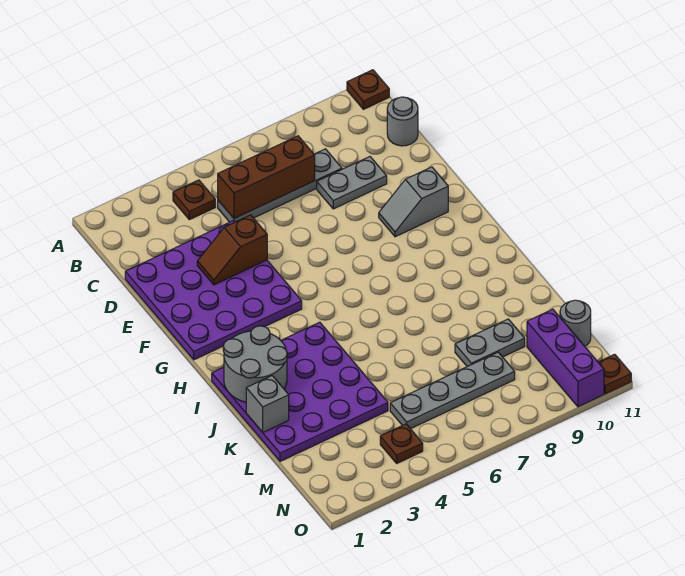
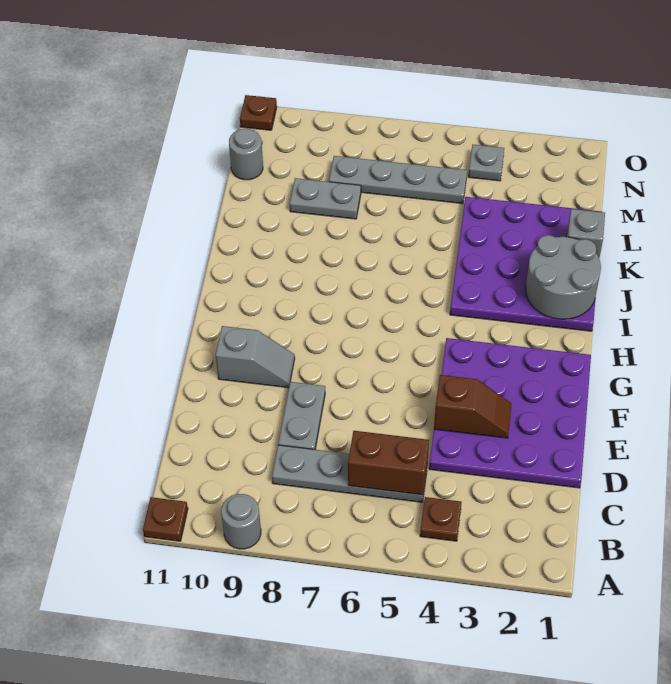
brown 1x3 brick [218,136,315,219] -> brown 1x2 brick [348,431,429,495]
grey 1x1 round brick [387,97,418,146] -> grey 1x1 round brick moved to [221,494,261,549]
grey 1x2 plate [317,157,387,209] -> grey 1x2 plate turned to [278,382,325,450]
purple 1x3 brick [527,309,604,407] -> none
brown 1x1 plate [380,424,423,463] -> grey 1x1 plate [468,145,504,181]

